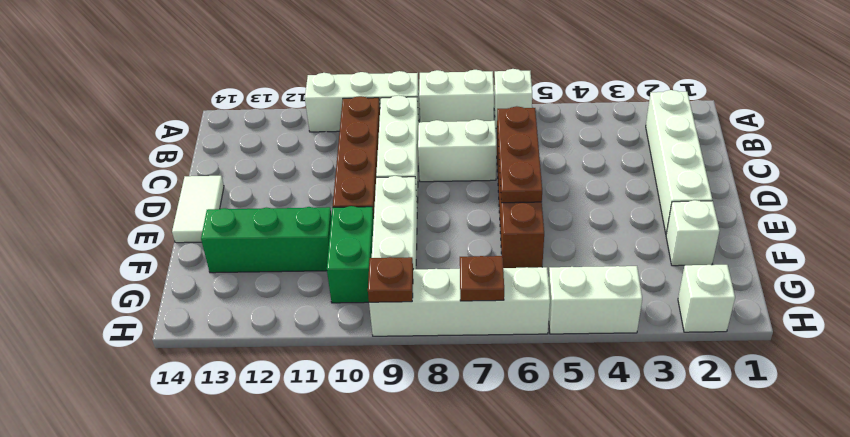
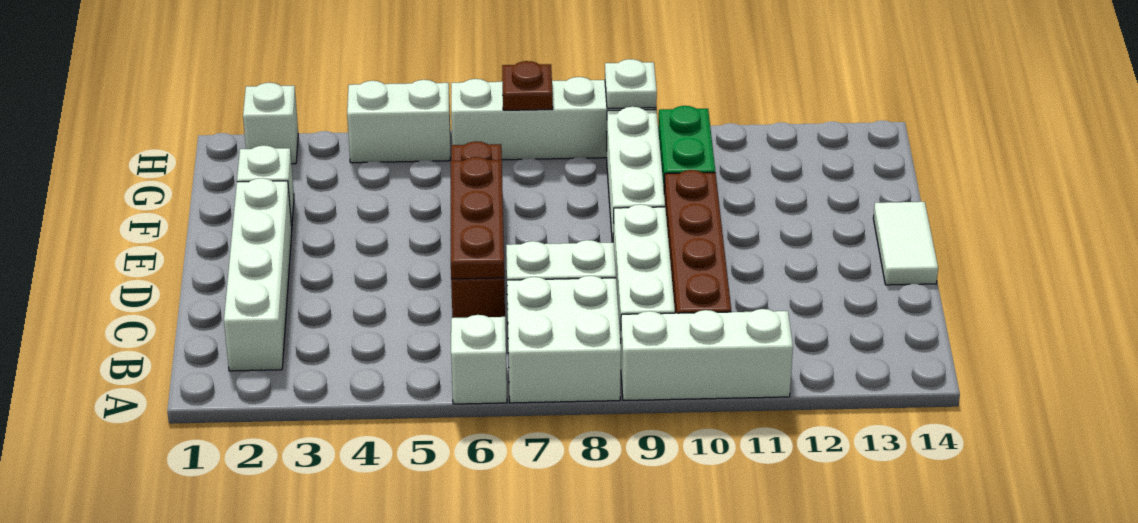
white 1x2 brick [419,70,494,122] -> white 2x2 brick [507,276,621,403]
green 1x3 brick [201,207,332,273] -> none
brown 1x1 plate [368,257,413,302] -> white 1x1 plate [605,59,657,109]

